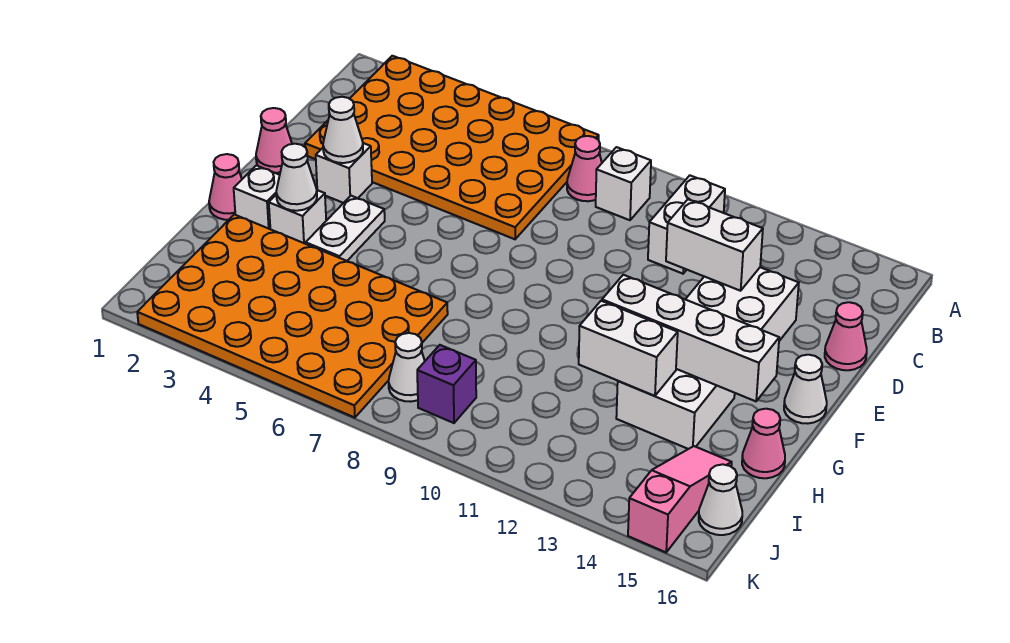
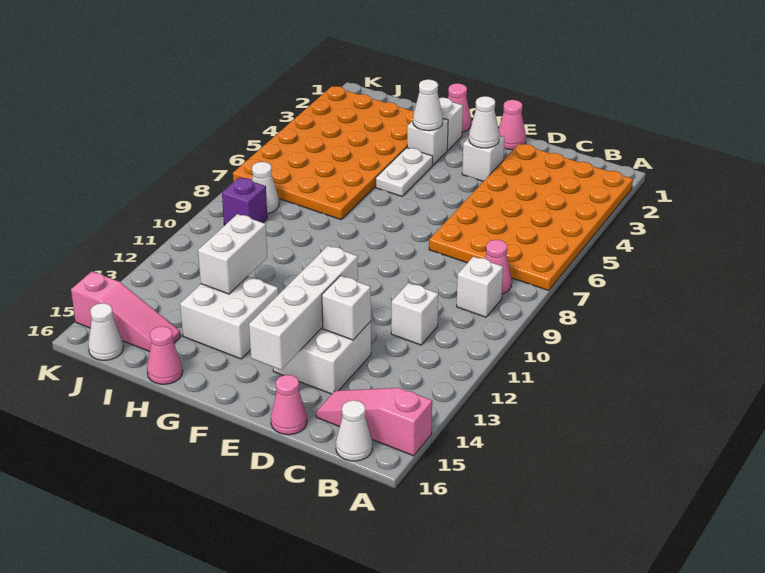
none -> pink 1x3 slope [316,388,432,456]
white 1x2 brick [648,176,725,274] -> white 1x1 brick [391,283,438,345]
white 1x2 brick [666,199,763,291] -> white 1x1 brick [322,276,371,340]
white 1x2 plate [306,196,385,261] -> white 1x2 plate turned to [376,148,433,196]
white 1x1 cone [784,355,827,423] -> white 1x1 cone moved to [336,400,372,461]
white 1x4 brick [602,275,779,401] -> white 1x4 brick moved to [249,246,358,370]

